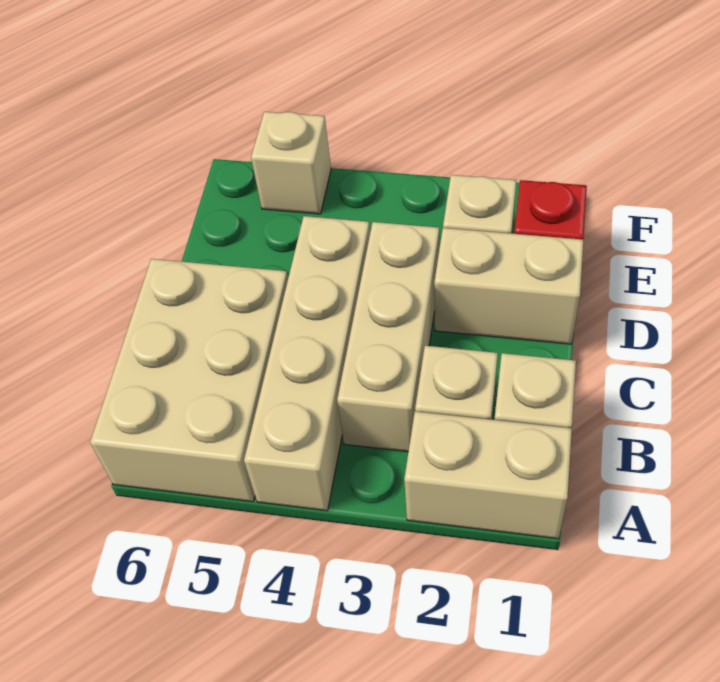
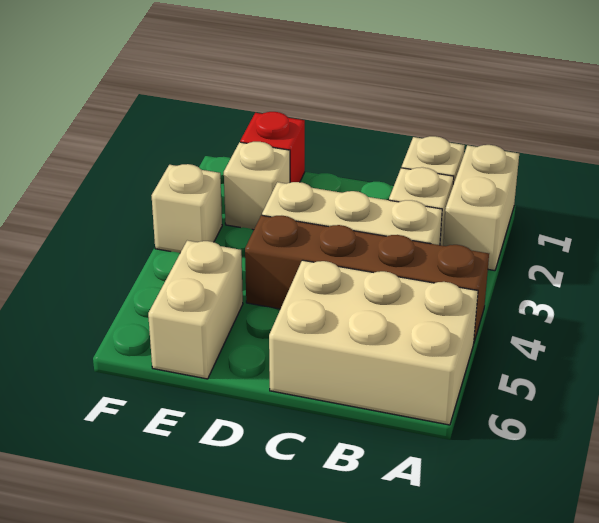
tan 1x4 brick [244,216,370,511] -> brown 1x4 brick [245,215,489,341]
tan 1x2 brick [434,228,583,344] -> tan 1x2 brick moved to [148,240,243,379]
tan 1x1 brick [251,112,331,214] -> tan 1x1 brick moved to [151,164,222,253]

